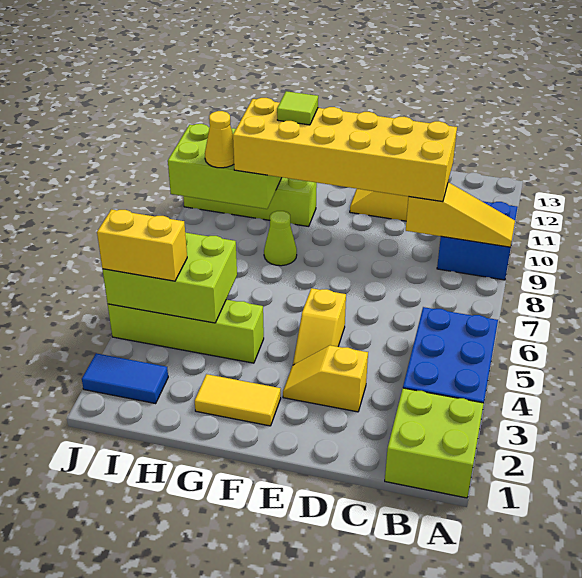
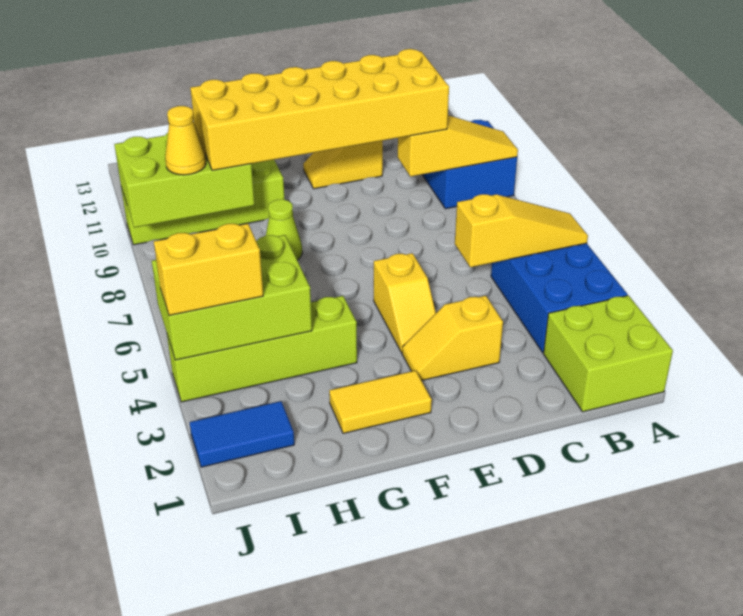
none -> yellow 1x3 slope [455,194,588,267]
lime 1x1 tile [277,91,318,125] -> none

